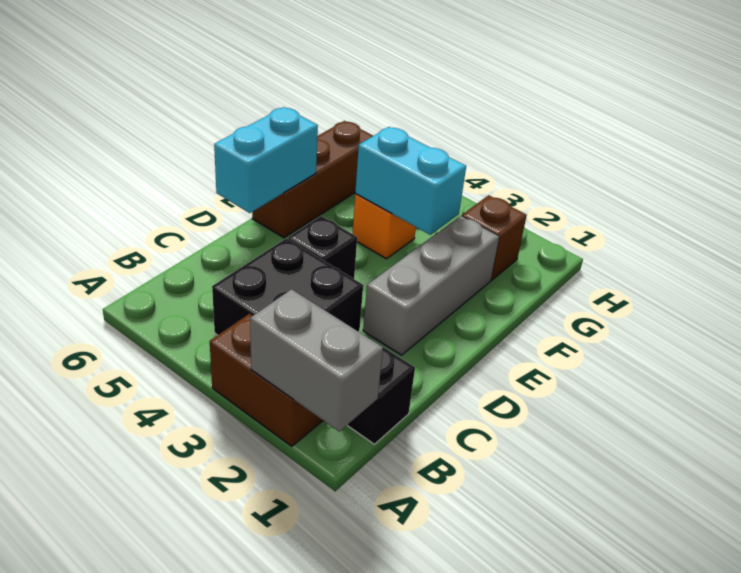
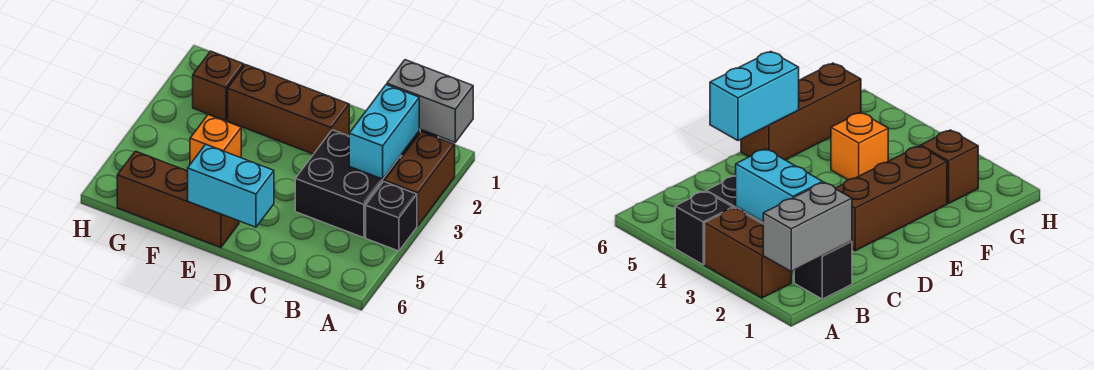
grey 1x2 brick [250,289,383,431] -> grey 1x2 brick turned to [387,60,473,142]
grey 1x3 brick [363,216,499,355] -> brown 1x3 brick [228,65,349,154]
black 1x1 brick [288,216,357,279] -> black 1x1 brick moved to [366,182,417,251]
cyan 1x2 brick [355,127,466,235] -> cyan 1x2 brick moved to [349,85,419,179]

